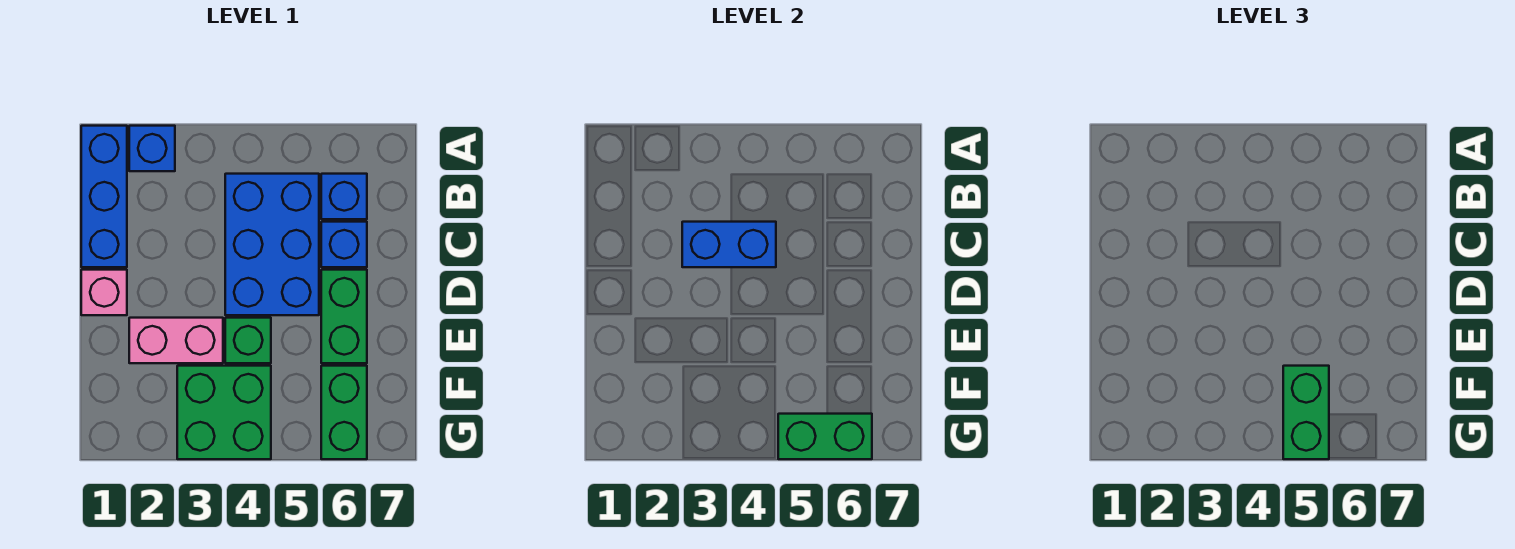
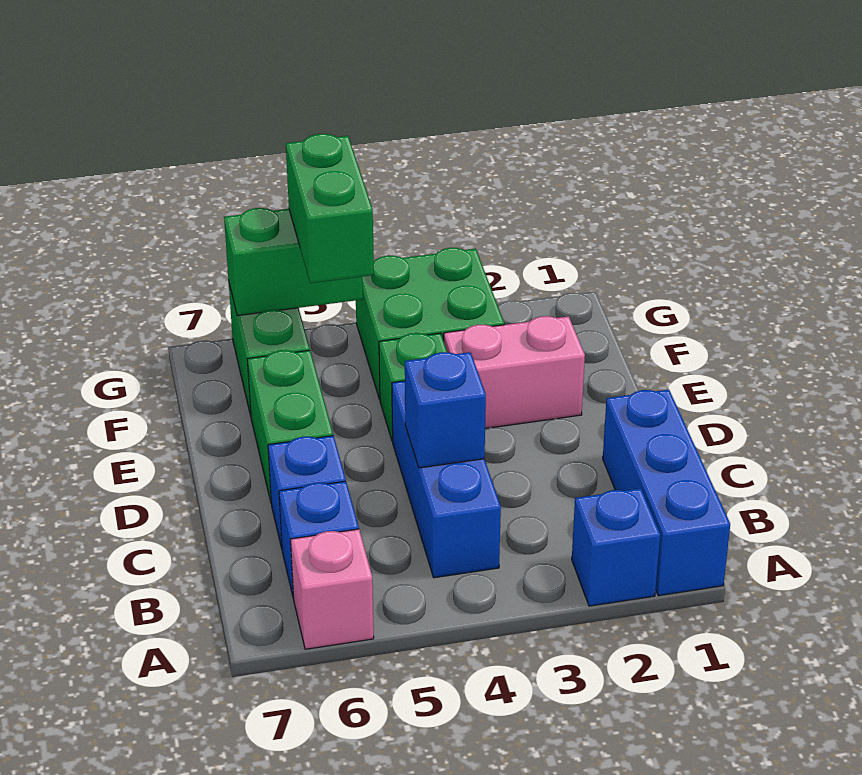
blue 2x3 brick [225,174,319,315] -> blue 1x3 brick [392,381,501,578]
blue 1x2 brick [682,222,776,267] -> blue 1x1 brick [405,352,486,468]
pink 1x1 brick [81,270,127,315] -> pink 1x1 brick moved to [291,529,374,649]

